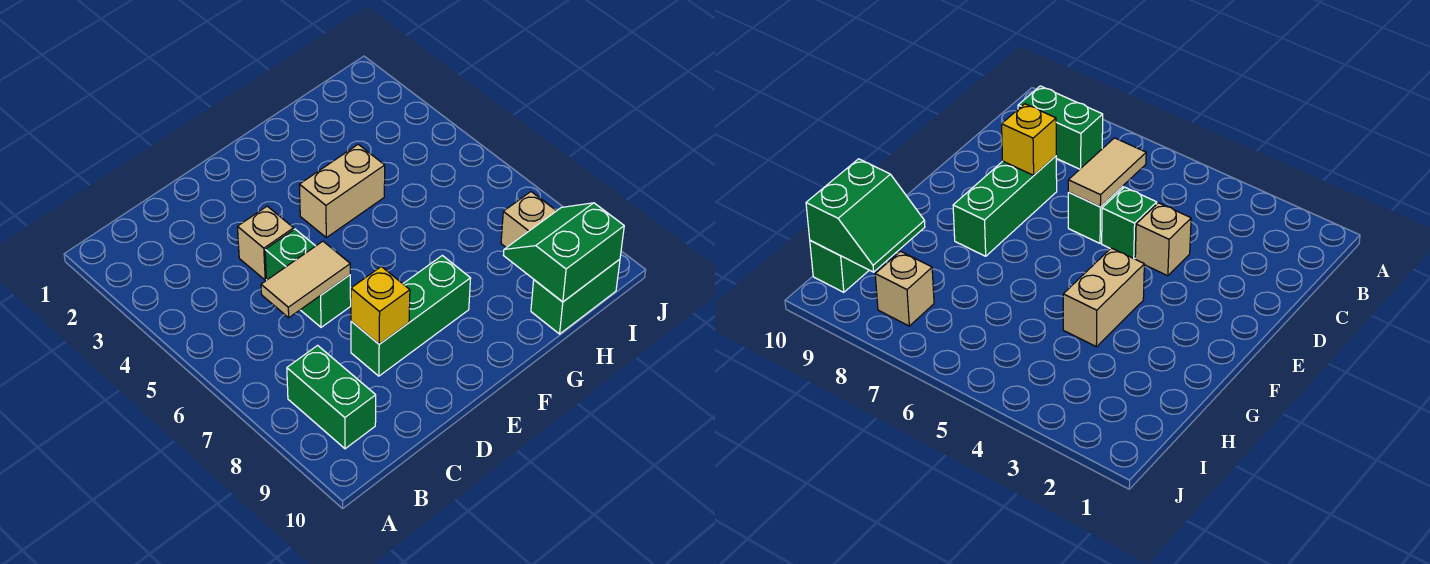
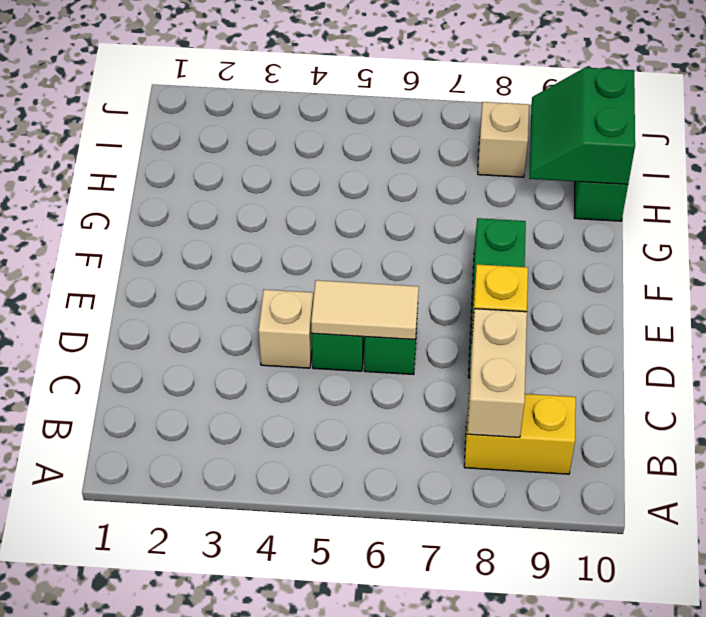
green 1x2 brick [287,345,376,449] -> yellow 1x2 brick [464,394,576,474]
tan 1x2 tile [261,241,350,318] -> tan 1x2 tile turned to [311,280,419,340]
tan 1x2 brick [299,144,385,238] -> tan 1x2 brick moved to [467,309,527,437]

